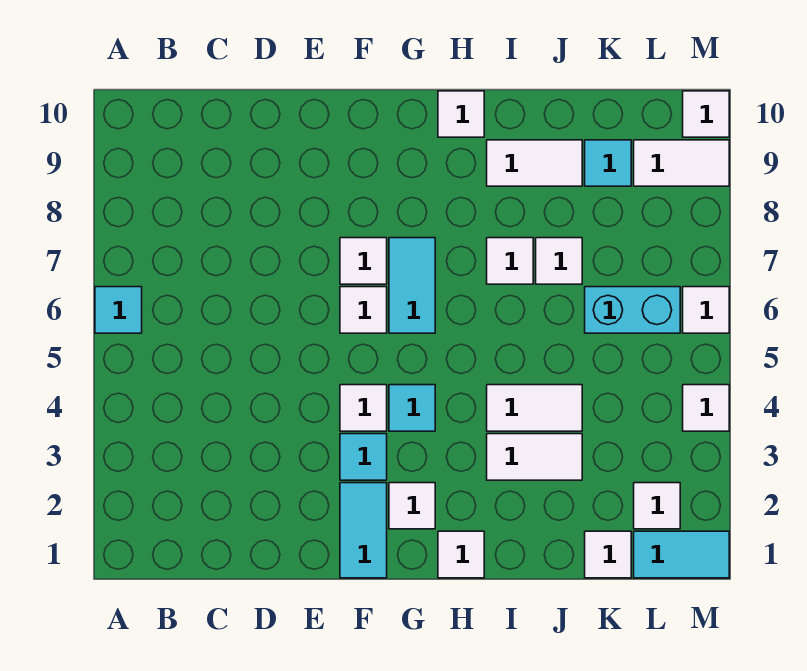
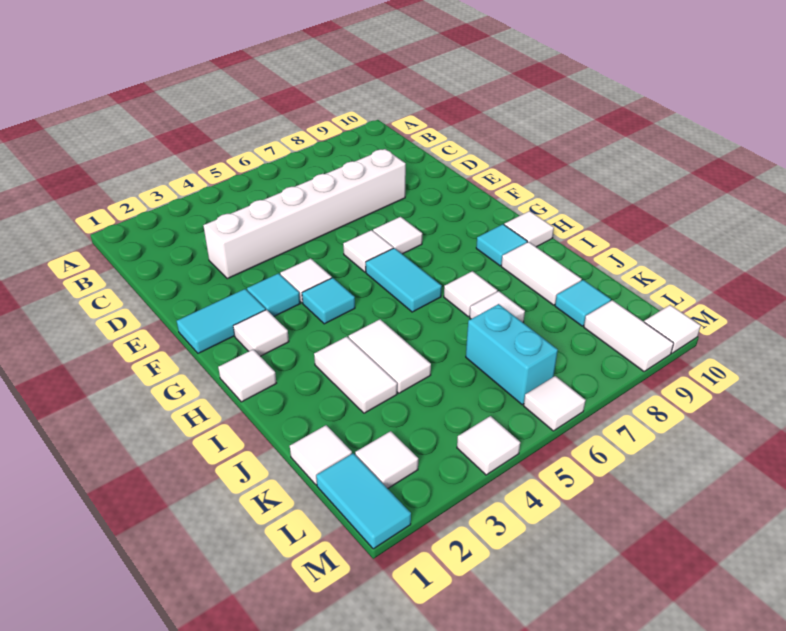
cyan 1x1 tile [95,287,142,333] -> cyan 1x1 tile moved to [476,224,527,266]
none -> white 1x6 brick [203,149,406,279]
cyan 1x2 tile [389,238,435,333] -> cyan 1x2 tile turned to [366,248,442,312]

